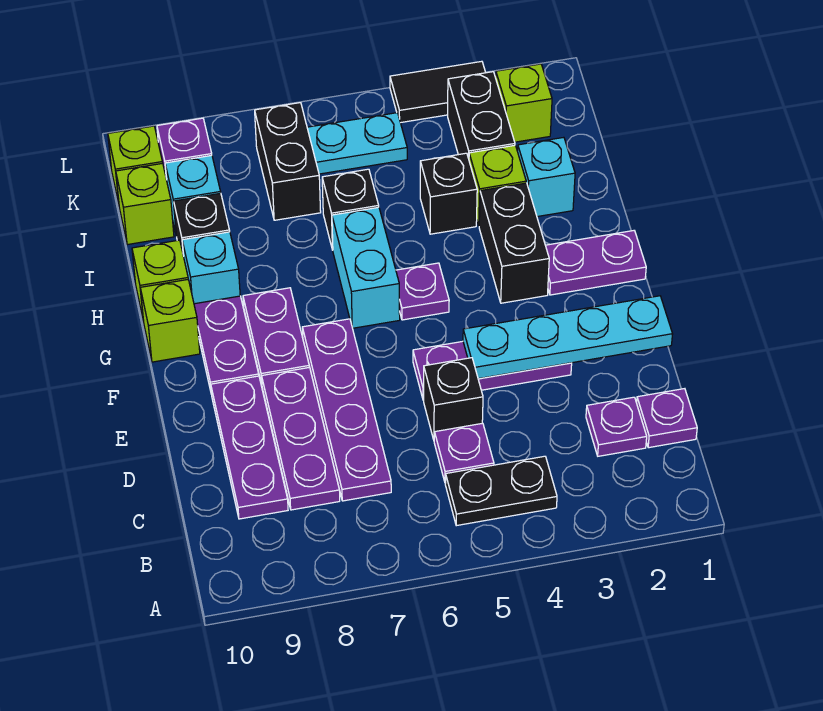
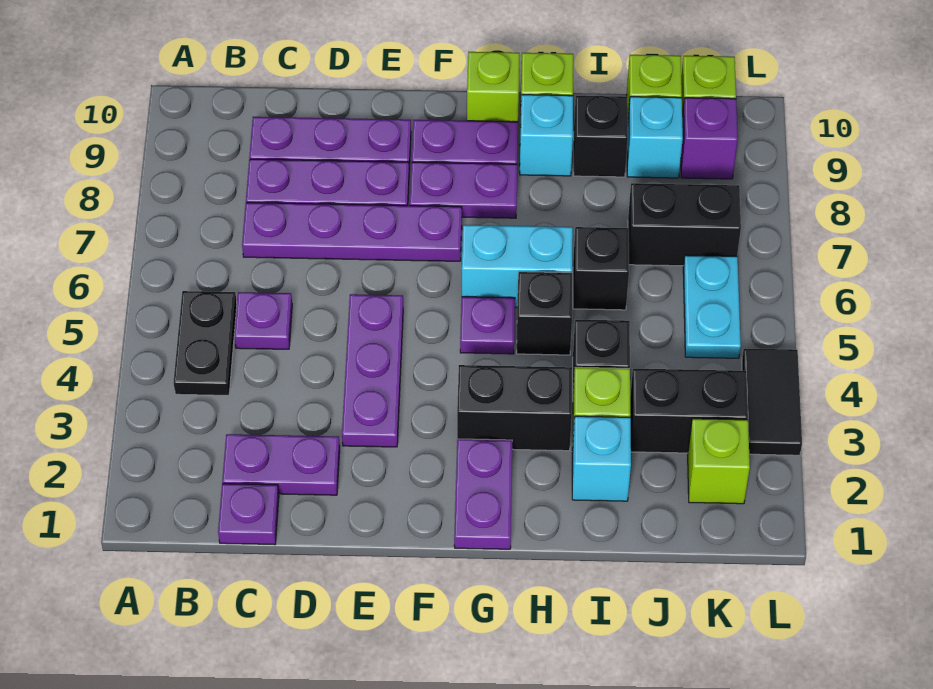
purple 1x1 plate [586,397,647,456] -> purple 1x2 plate [222,434,340,495]
black 1x1 brick [424,358,483,440] -> black 1x1 brick moved to [517,272,572,355]
cyan 1x4 plate [463,296,673,379] -> none

